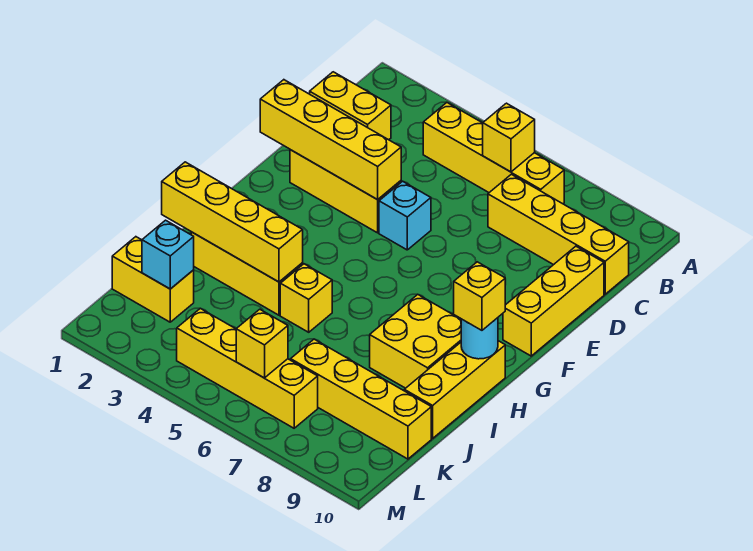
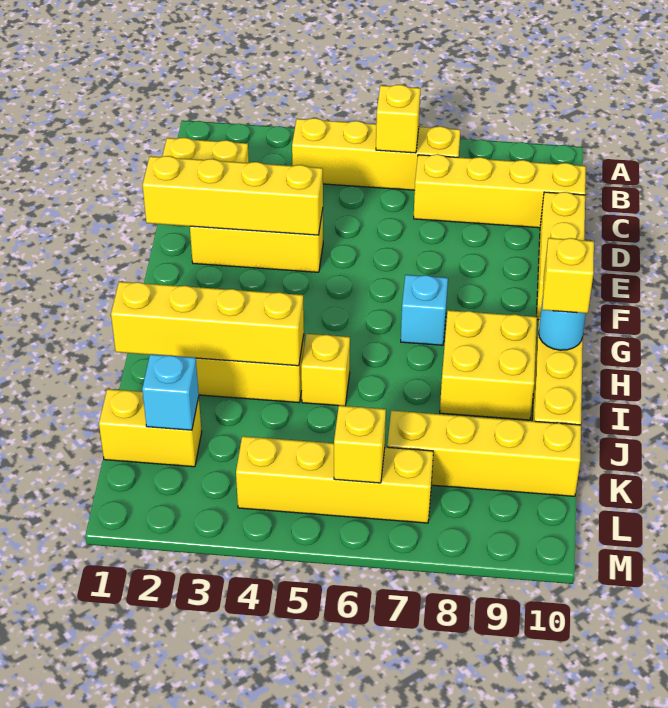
cyan 1x1 brick [379,181,431,250] -> cyan 1x1 brick moved to [401,275,448,345]

